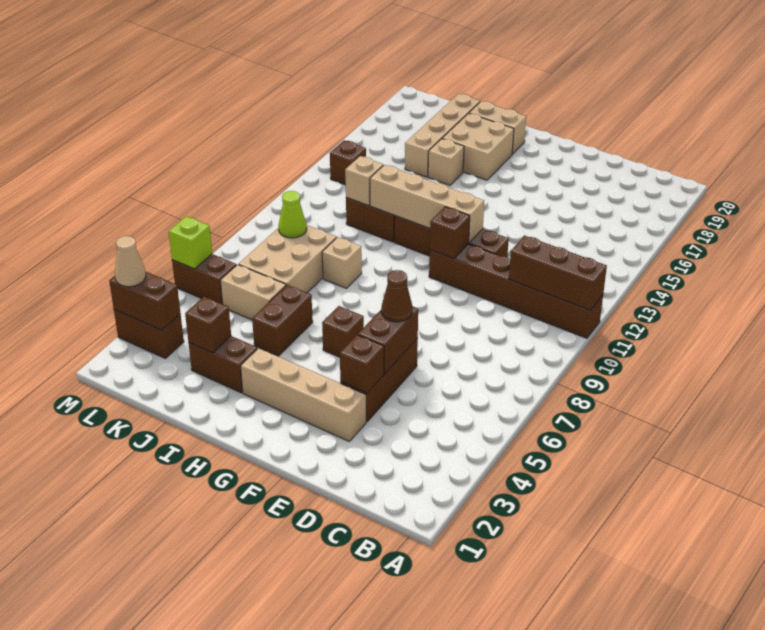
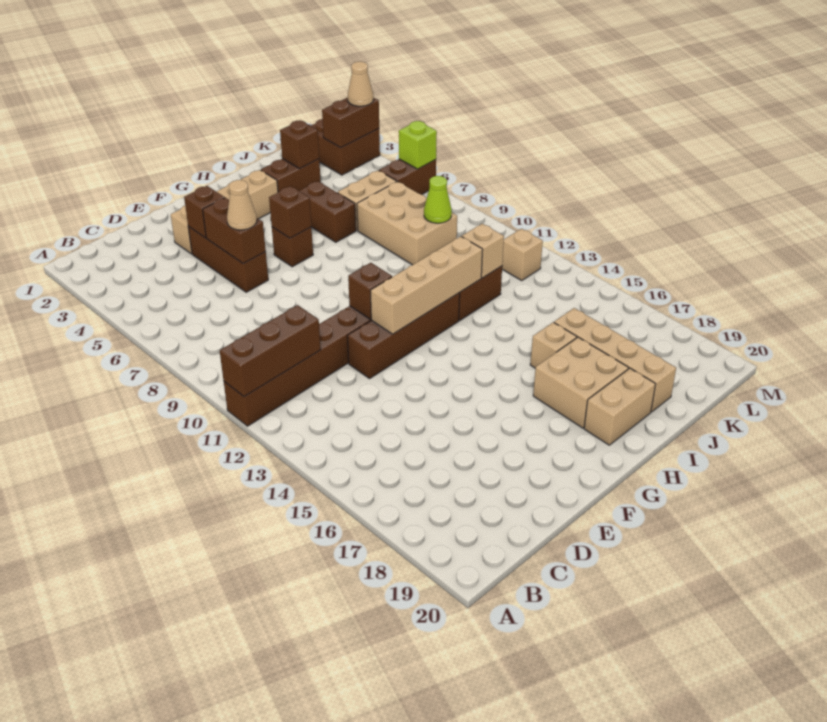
brown 1x1 cone [381,270,413,322] -> tan 1x1 cone [227,180,257,230]
tan 1x1 brick [322,237,362,288] -> tan 1x1 brick moved to [502,229,543,280]
brown 1x2 brick [114,310,184,358] -> brown 2x2 brick [311,119,380,175]
brown 1x1 brick [330,140,366,185] -> brown 1x1 brick moved to [269,186,311,238]

